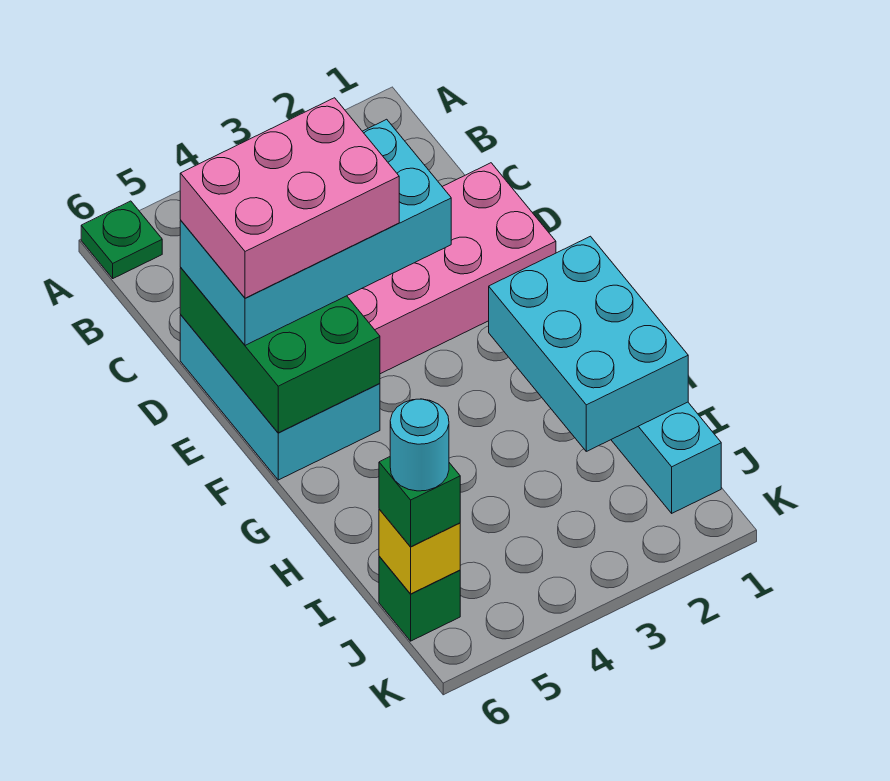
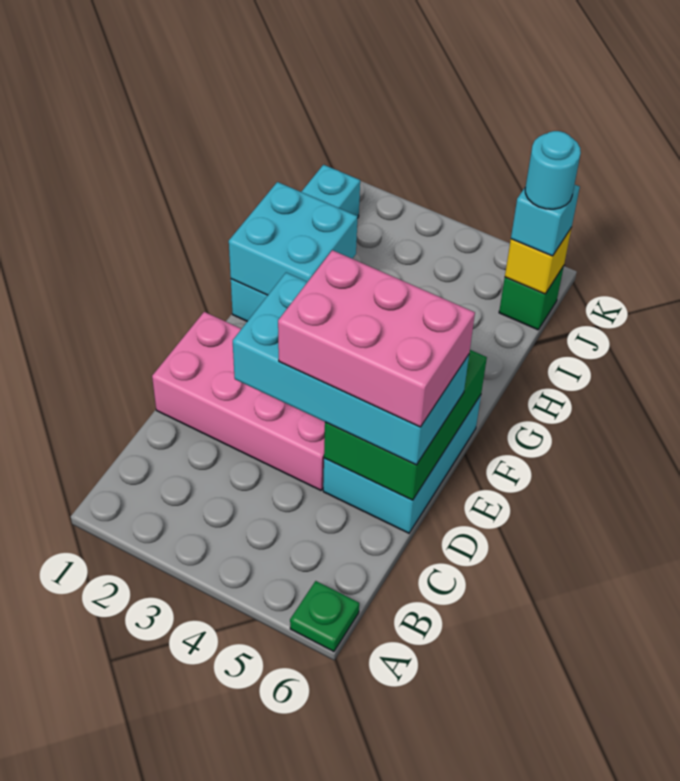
cyan 2x3 brick [489,236,688,451] -> cyan 2x2 brick [229,182,358,295]
green 1x1 brick [379,457,460,547] -> cyan 1x1 brick [511,185,580,256]

